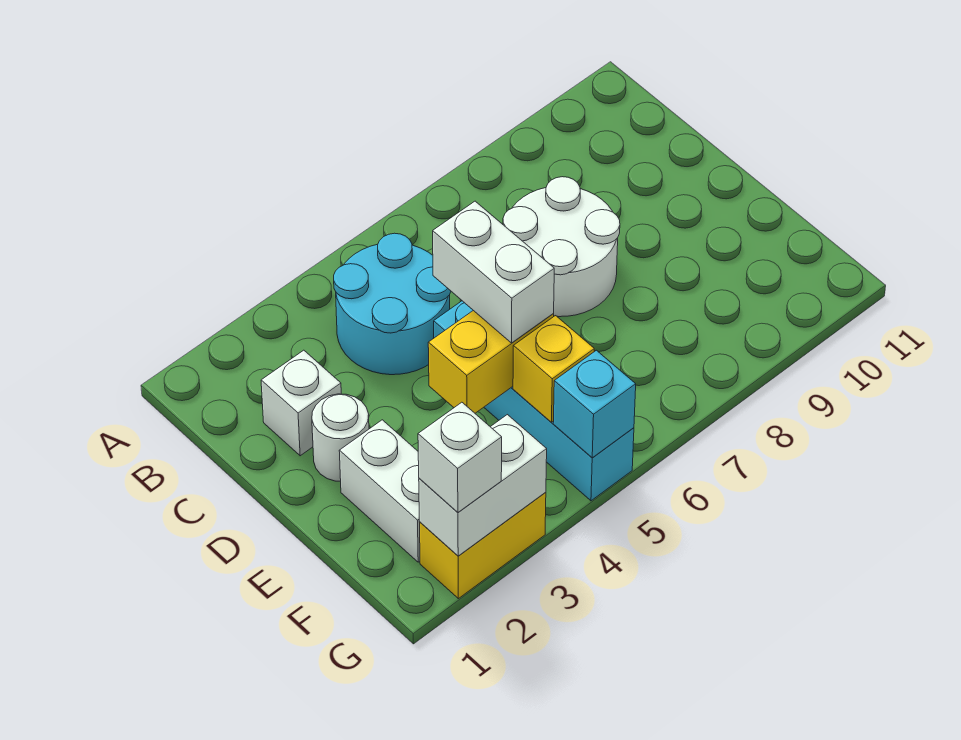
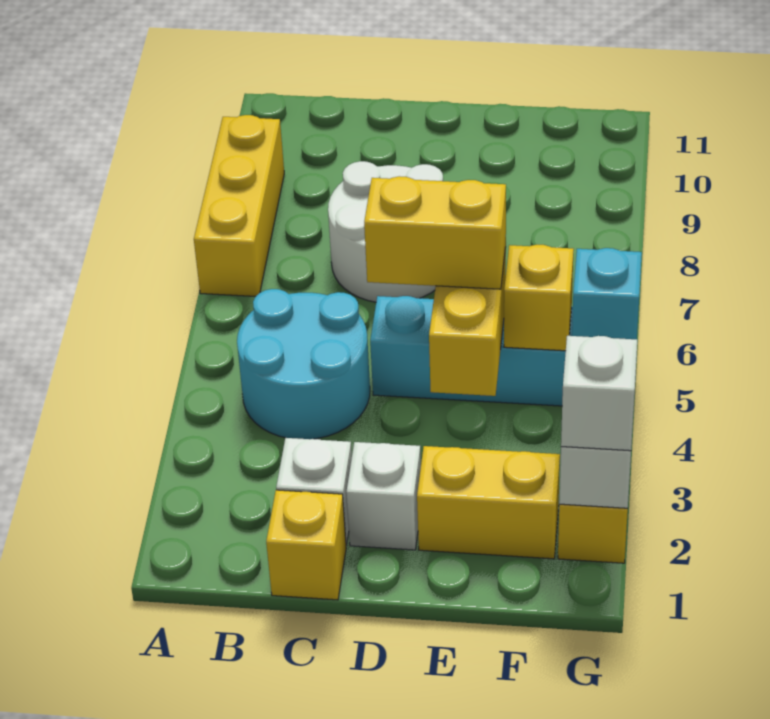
none -> yellow 1x3 brick [194,115,284,296]
none -> yellow 1x1 brick [266,490,346,600]
white 1x1 round brick [312,394,369,481] -> white 1x1 brick [346,442,421,550]
white 1x2 brick [433,201,554,343] -> yellow 1x2 brick [364,176,506,289]
white 1x2 brick [339,420,420,562] -> yellow 1x2 brick [417,446,560,559]

